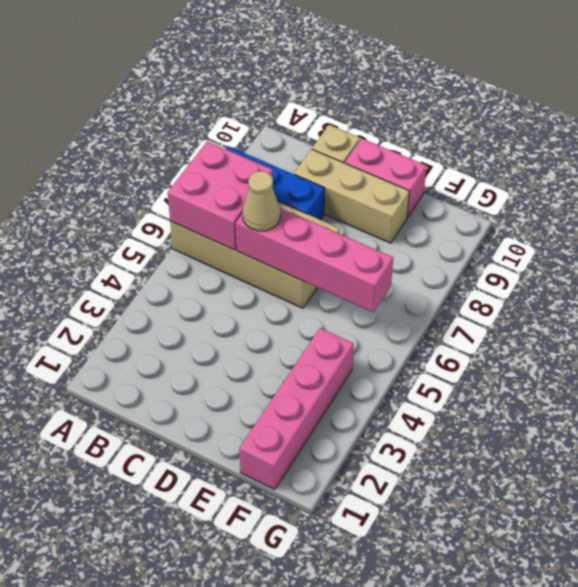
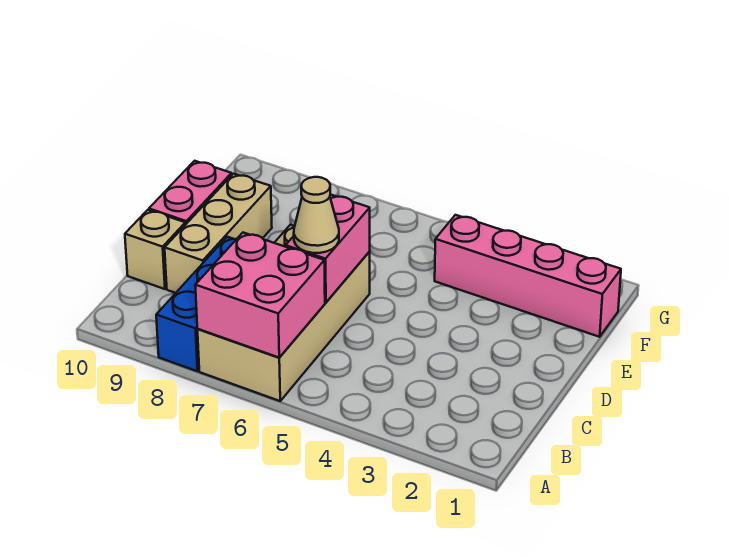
pink 1x4 brick [236,208,393,313] -> pink 1x2 brick [286,194,370,302]

